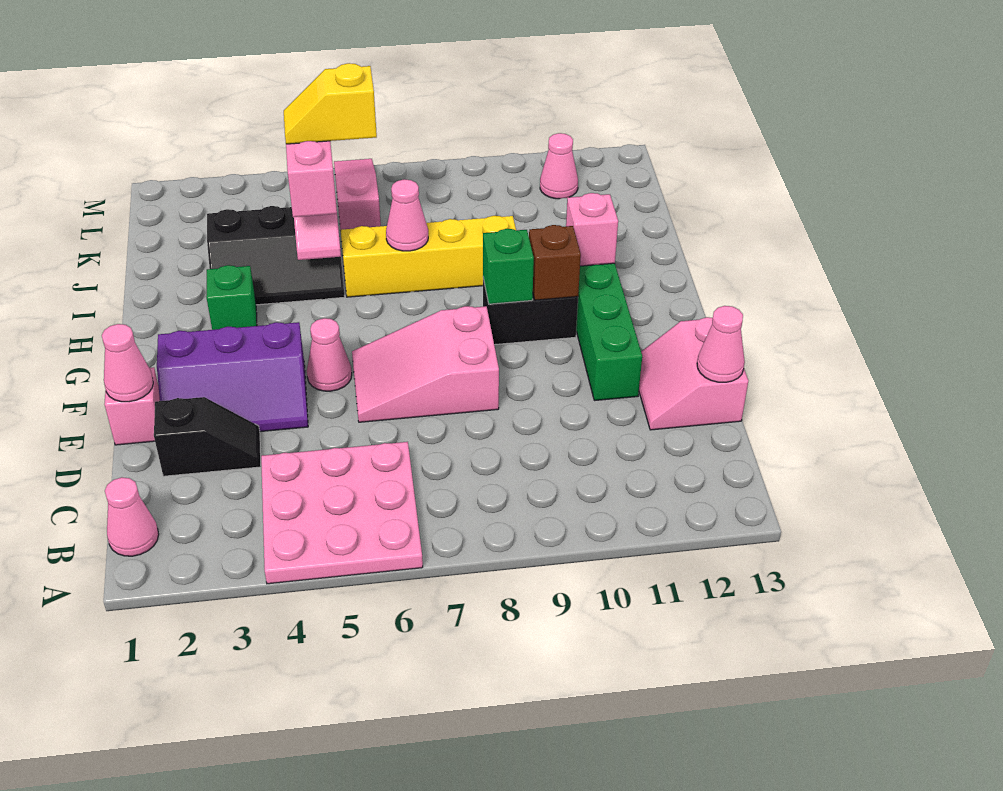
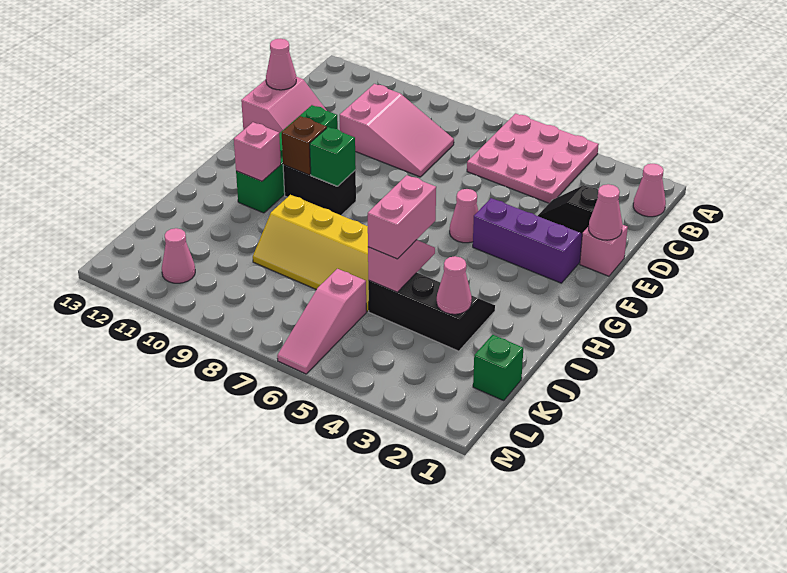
pink 2x3 slope [352,306,499,422] -> pink 2x3 slope moved to [340,84,454,177]
green 1x1 brick [206,265,257,330] -> green 1x1 brick moved to [473,335,523,401]
pink 1x1 cone [386,180,428,251] -> pink 1x1 cone moved to [437,256,472,314]
yellow 1x2 slope [284,63,377,144] -> none

